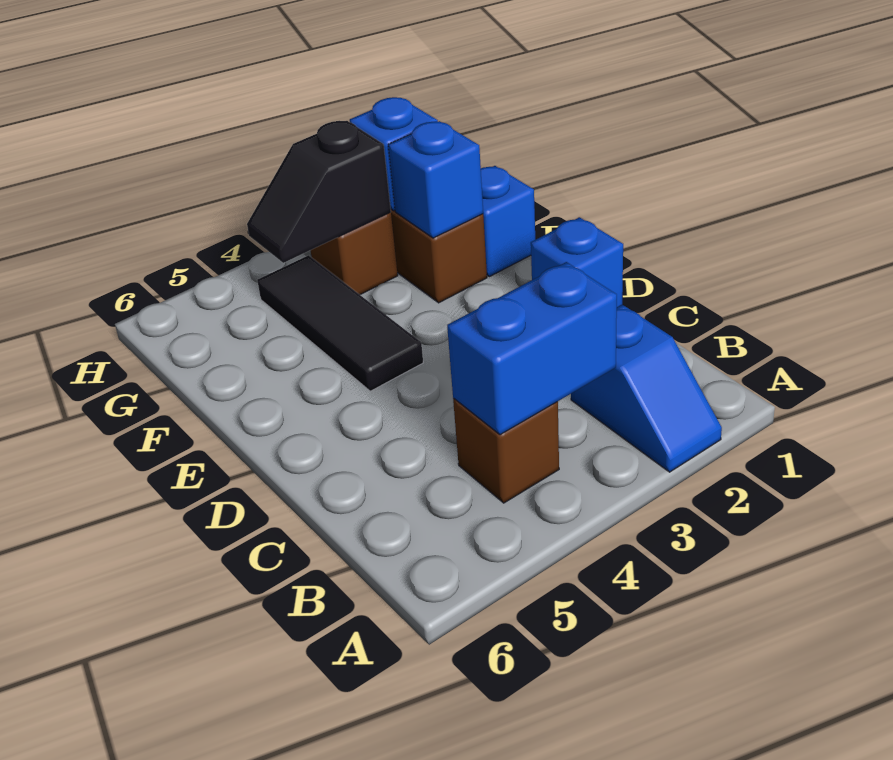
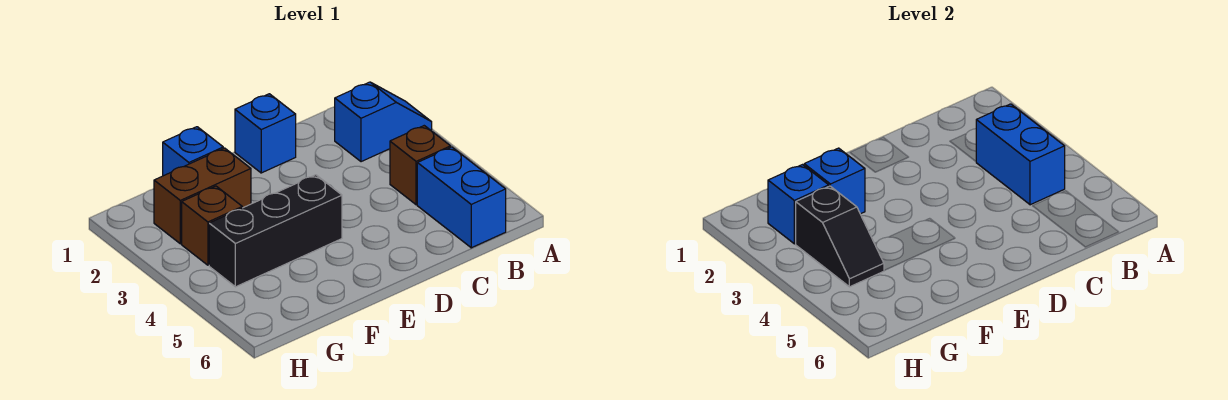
none -> blue 1x2 brick [417,147,506,248]
black 1x3 tile [257,255,423,391] -> black 1x3 brick [209,175,342,287]

